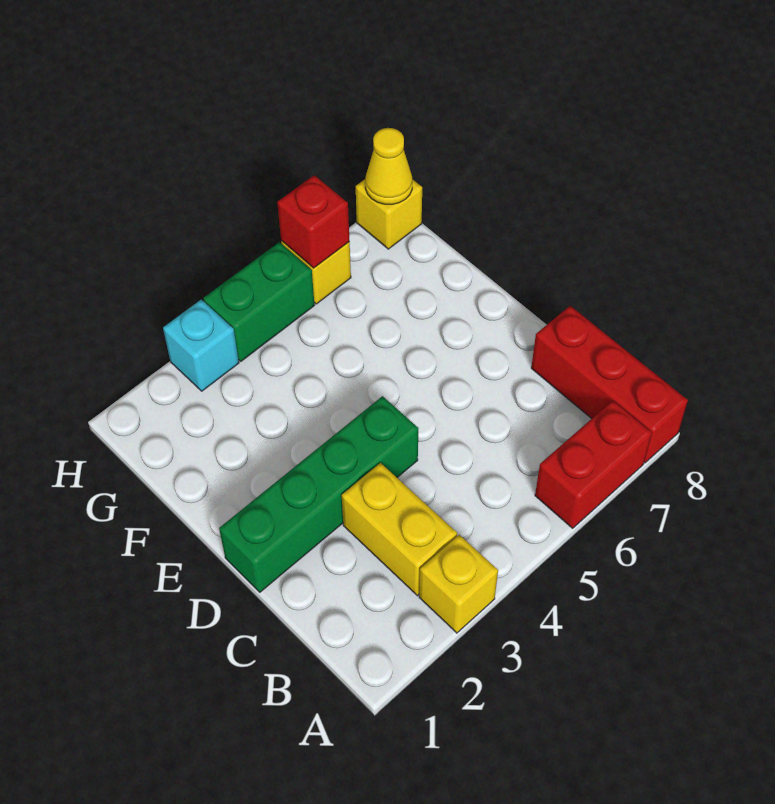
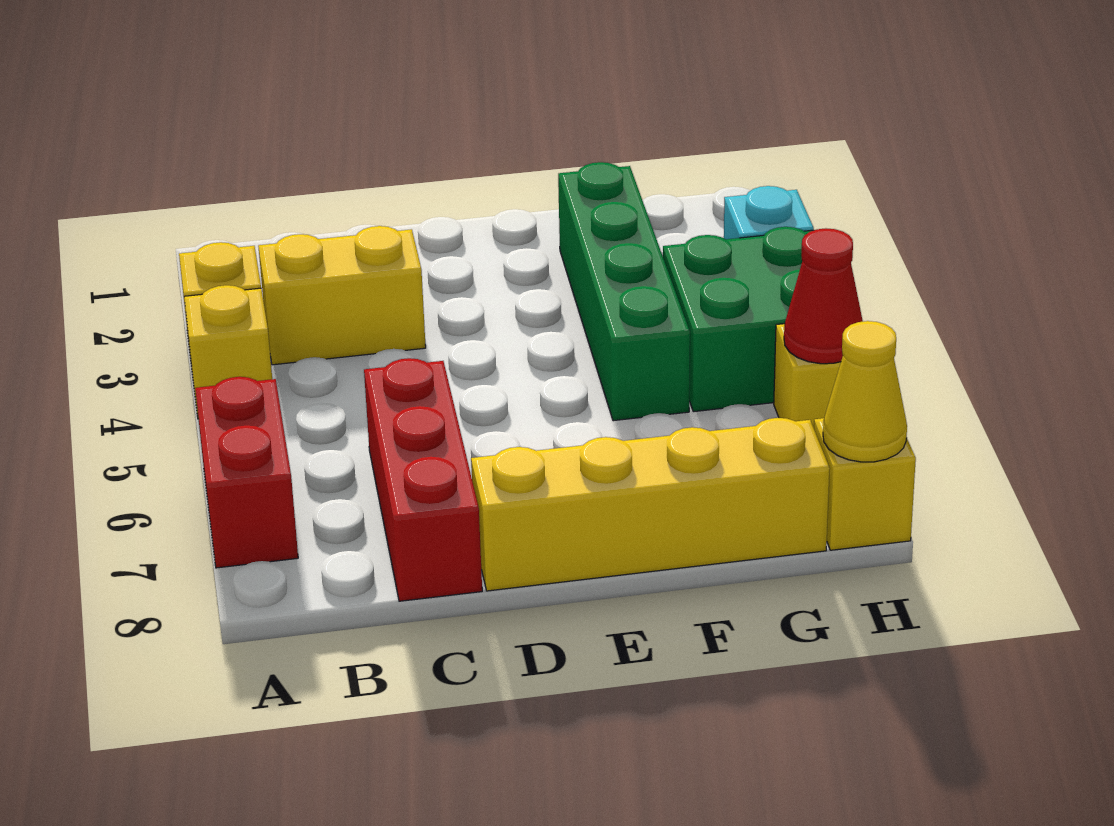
none -> yellow 1x1 brick [184,285,272,416]
red 1x3 brick [531,306,688,463] -> red 1x3 brick turned to [364,358,482,601]
green 1x4 brick [219,396,418,592] -> green 1x4 brick moved to [558,162,690,421]
none -> yellow 1x4 brick [471,418,830,591]
green 1x2 brick [203,242,314,361] -> green 2x2 brick [663,227,813,412]
red 1x1 brick [277,175,350,268] -> red 1x1 cone [784,228,863,364]

